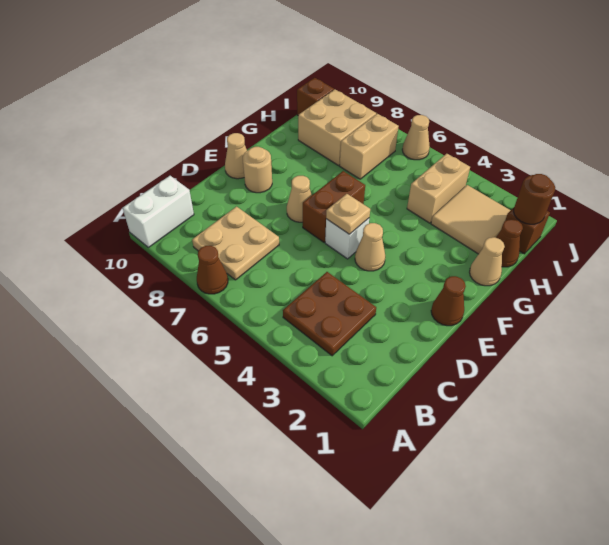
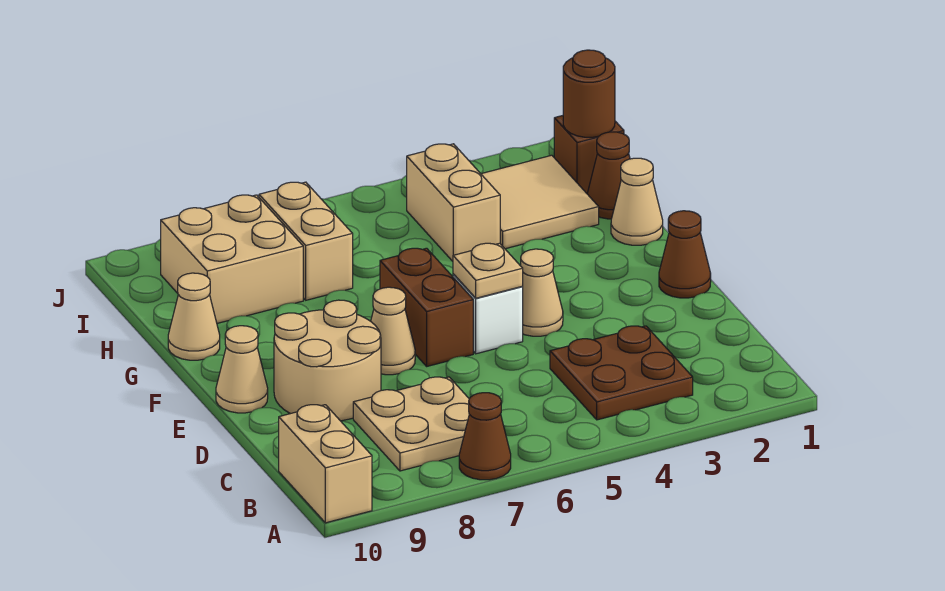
white 1x2 brick [123,176,194,247] -> tan 1x2 brick [279,405,372,523]
tan 1x1 round brick [243,147,272,193] -> tan 2x2 round brick [274,300,381,421]
brown 1x1 brick [297,78,334,115] -> none
tan 1x1 cone [402,115,430,160] -> tan 1x1 cone moved to [168,273,220,360]

